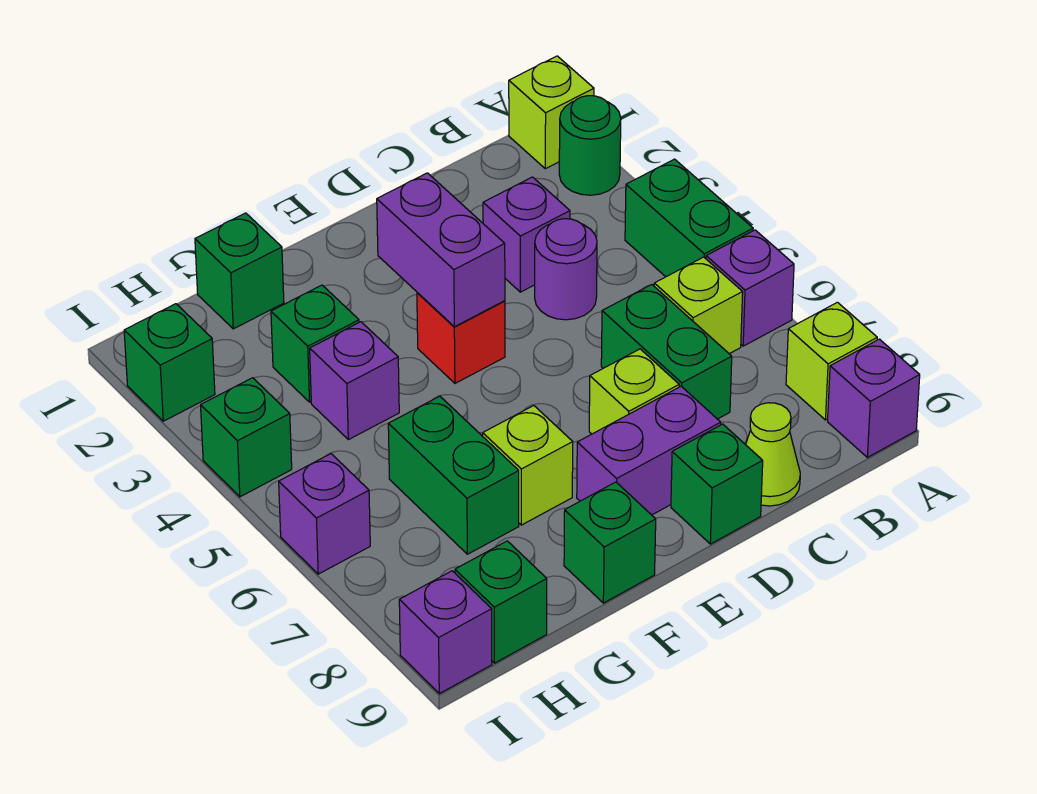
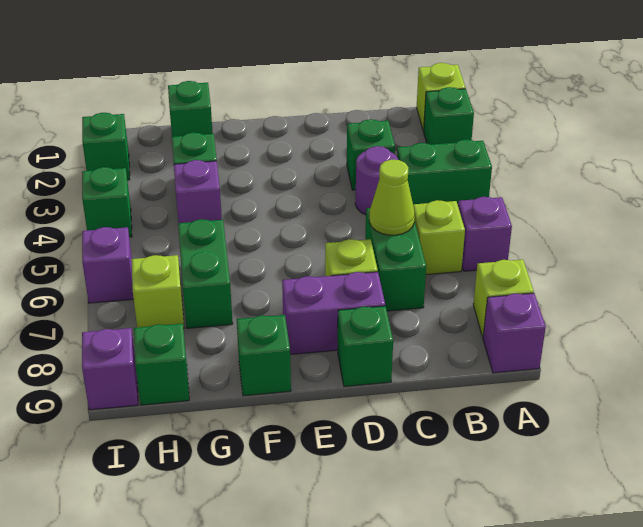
green 1x1 round brick [559,96,621,195] -> green 1x1 brick [424,87,474,145]
green 1x2 brick [625,159,753,277] -> green 1x2 brick turned to [397,139,492,204]
purple 1x1 brick [483,177,570,292] -> green 1x1 brick [347,119,395,190]
lime 1x1 cone [746,403,800,506] -> lime 1x1 cone moved to [369,159,415,235]
purple 1x2 brick [377,173,505,327] -> none
red 1x1 brick [417,293,505,383] -> none
lime 1x1 brick [483,406,573,525] -> lime 1x1 brick moved to [131,255,184,329]

